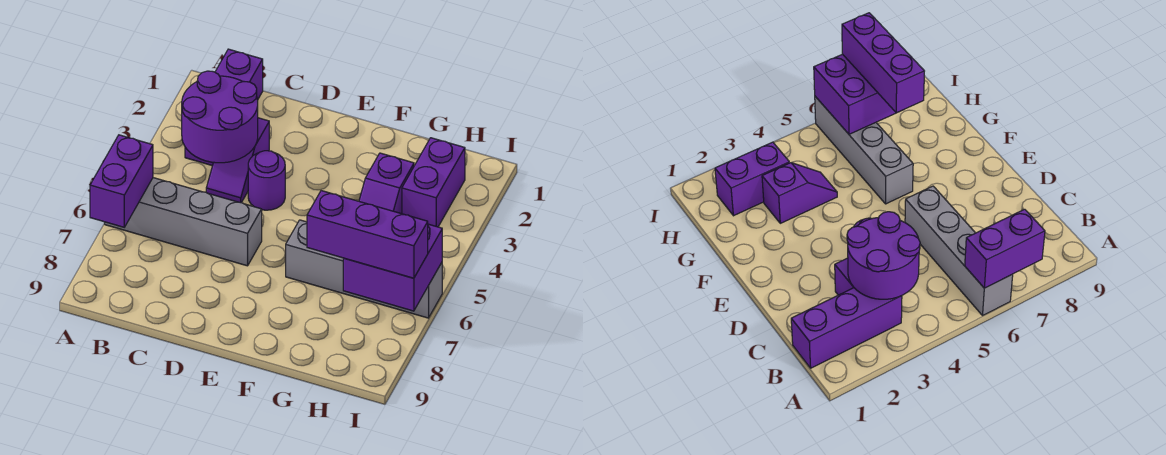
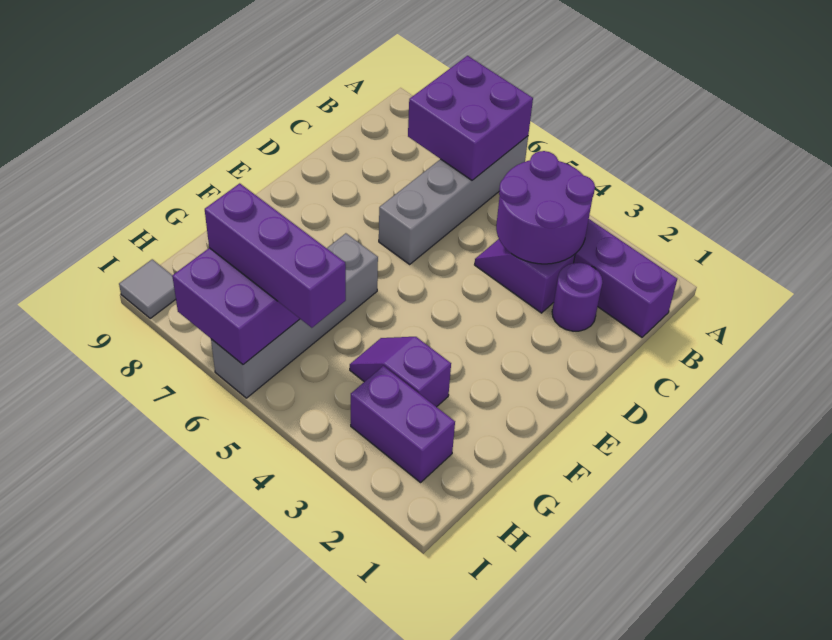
purple 1x2 brick [90,135,153,227] -> purple 2x2 brick [408,56,533,180]
purple 1x1 round brick [248,151,285,210] -> purple 1x1 round brick moved to [552,263,603,331]
purple 1x3 brick [307,191,428,278] -> purple 1x3 brick turned to [205,183,346,328]
none -> grey 1x1 tile [119,259,176,319]

